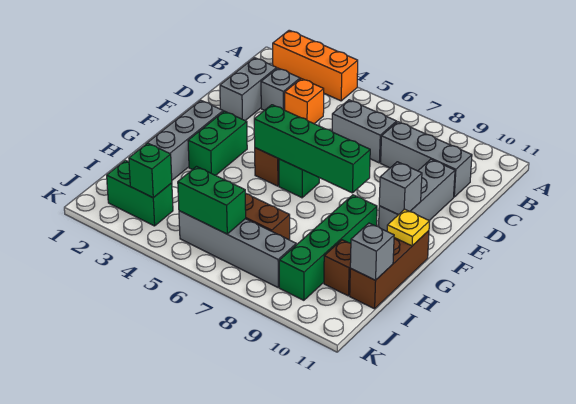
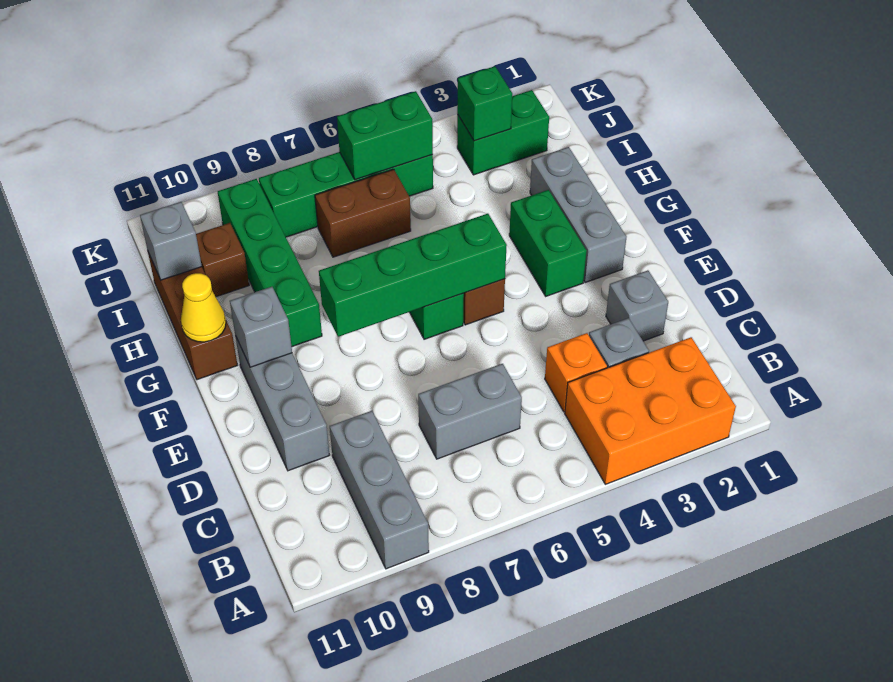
orange 1x3 brick [273,30,358,101] -> orange 2x3 brick [565,337,736,484]
grey 1x2 brick [220,58,277,120] -> grey 1x1 brick [606,270,668,341]
grey 1x3 brick [381,122,472,197] -> grey 1x3 brick turned to [330,411,429,569]
yellow 1x1 plate [387,209,430,246] -> yellow 1x1 cone [181,273,226,342]
grey 1x4 brick [179,211,296,287] -> green 1x4 brick [259,152,433,237]

